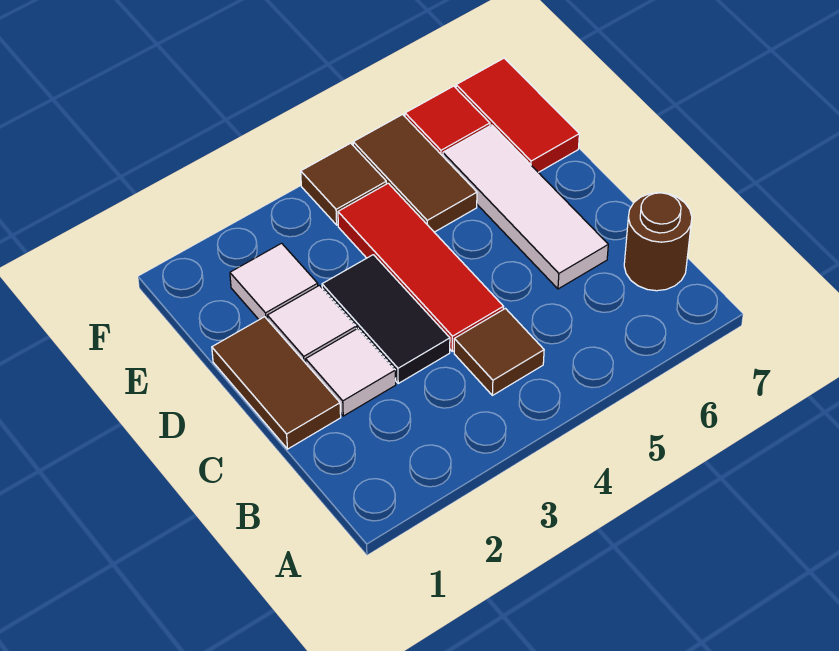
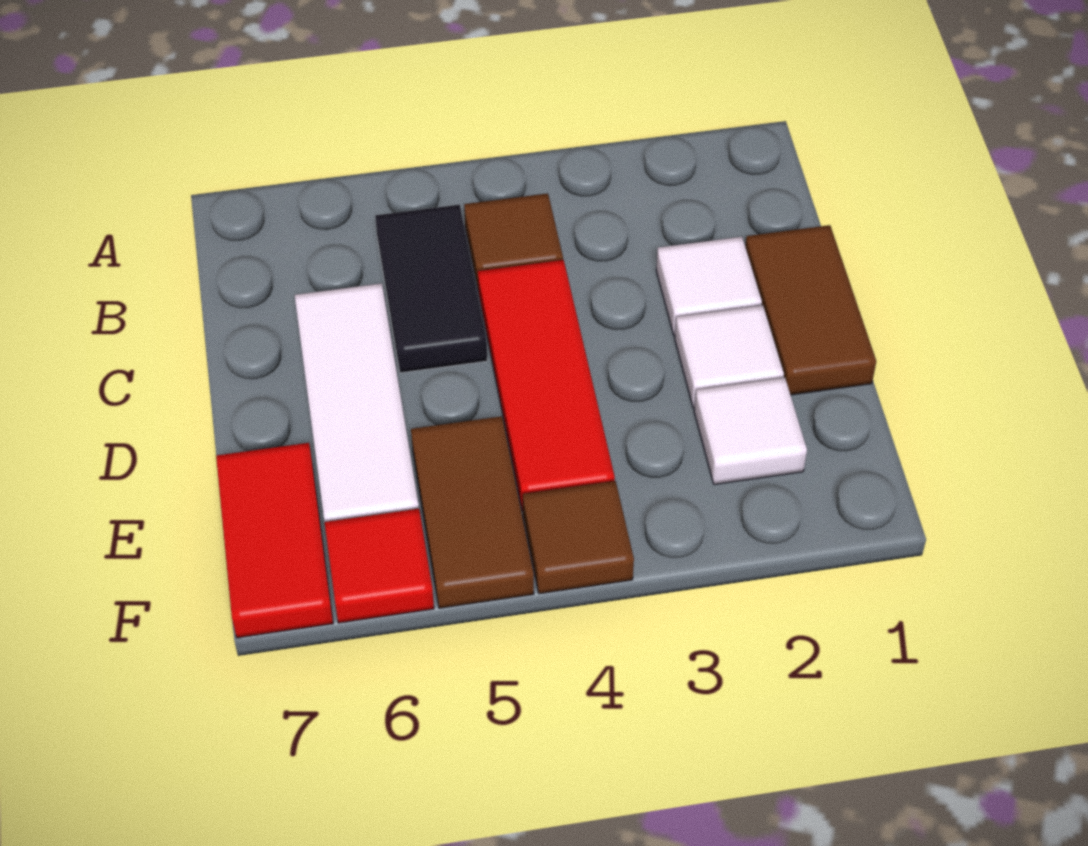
brown 1x1 round brick [624,193,692,291] -> none
black 1x2 tile [322,255,450,383] -> black 1x2 tile moved to [375,205,487,373]

